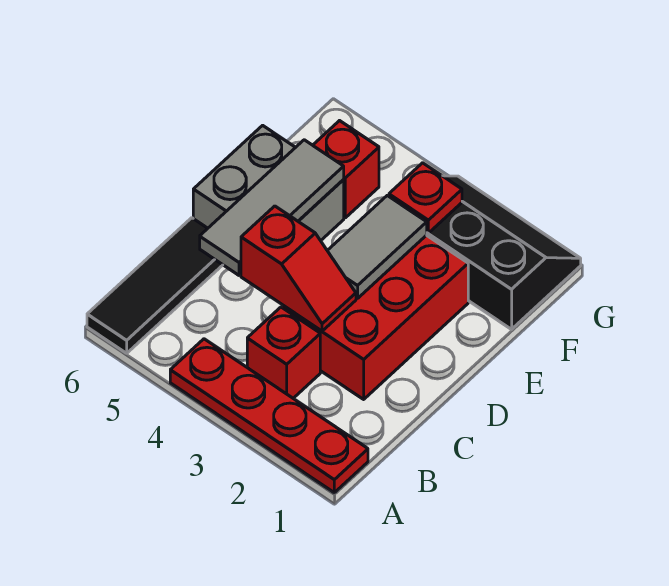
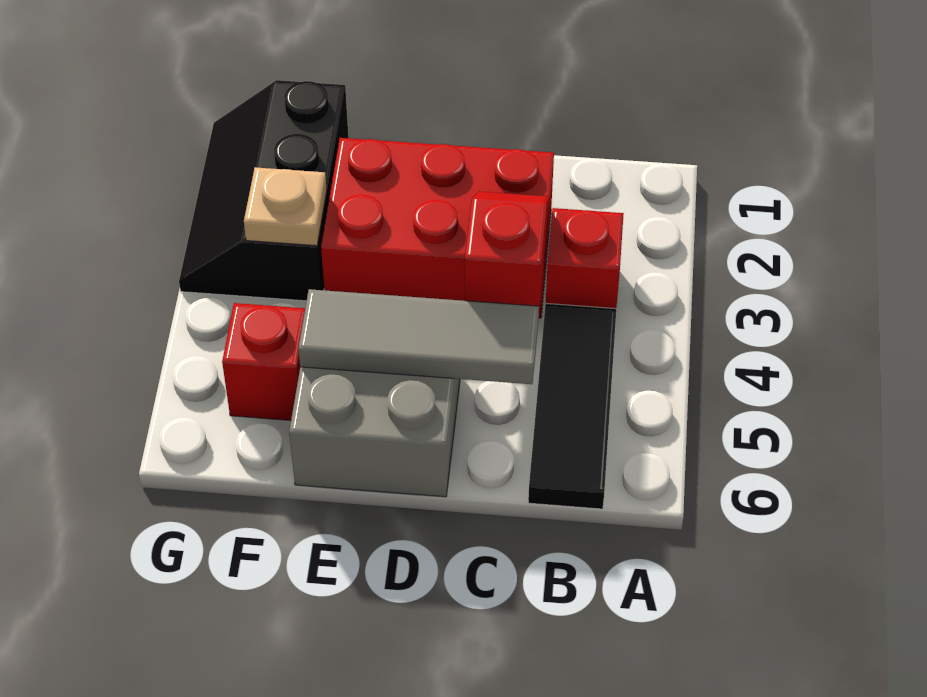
red 1x4 plate [170,339,368,492] -> none
black 1x3 tile [87,218,222,353] -> black 1x3 tile turned to [528,303,616,509]
grey 1x2 tile [327,196,427,298] -> none
red 1x1 plate [389,163,462,233] -> tan 1x1 plate [244,167,327,246]

